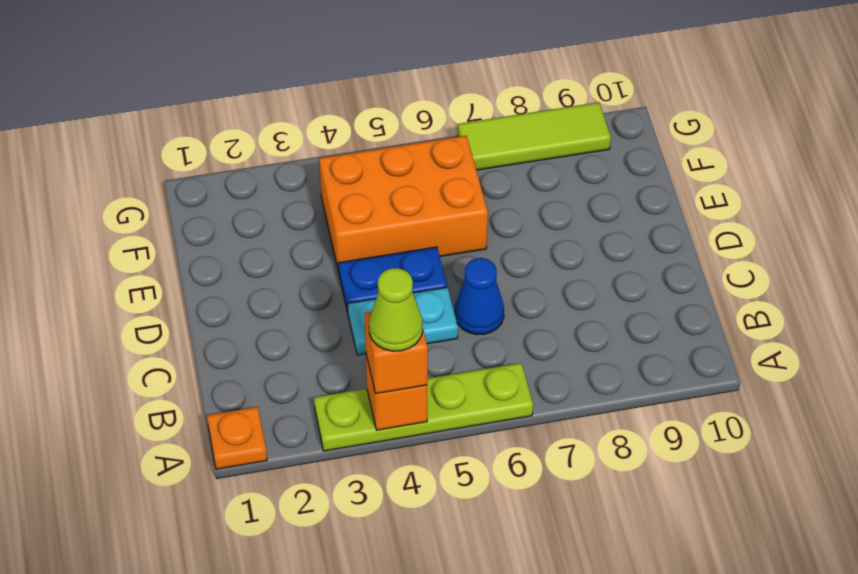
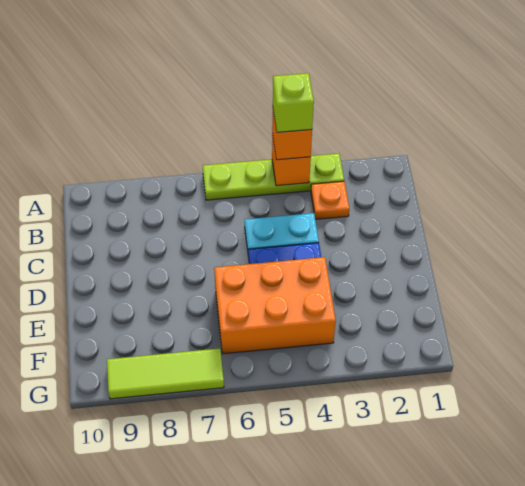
orange 1x1 plate [207,407,267,469] -> orange 1x1 plate moved to [311,181,349,219]
lime 1x1 cone [369,268,423,351] -> lime 1x1 brick [273,73,314,132]
blue 1x1 cone [455,258,504,335] -> none

